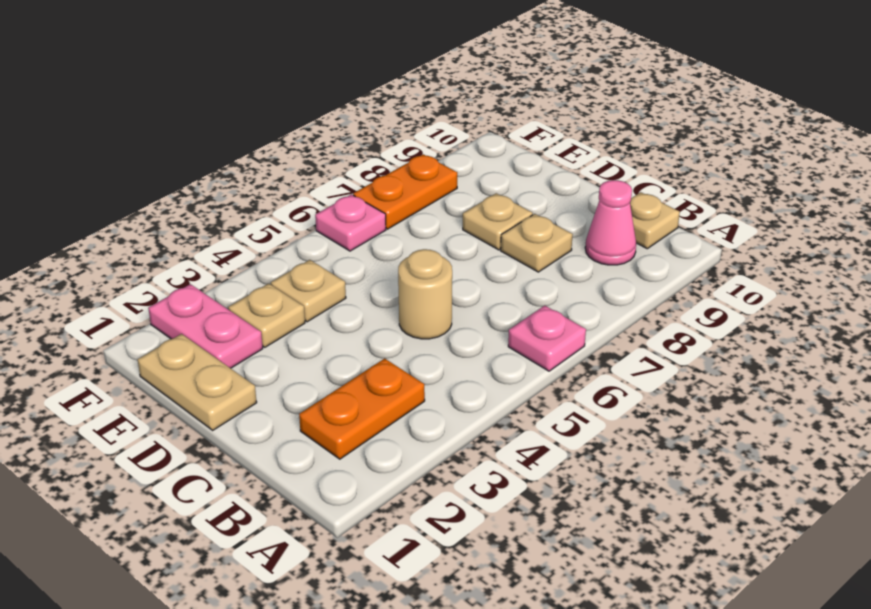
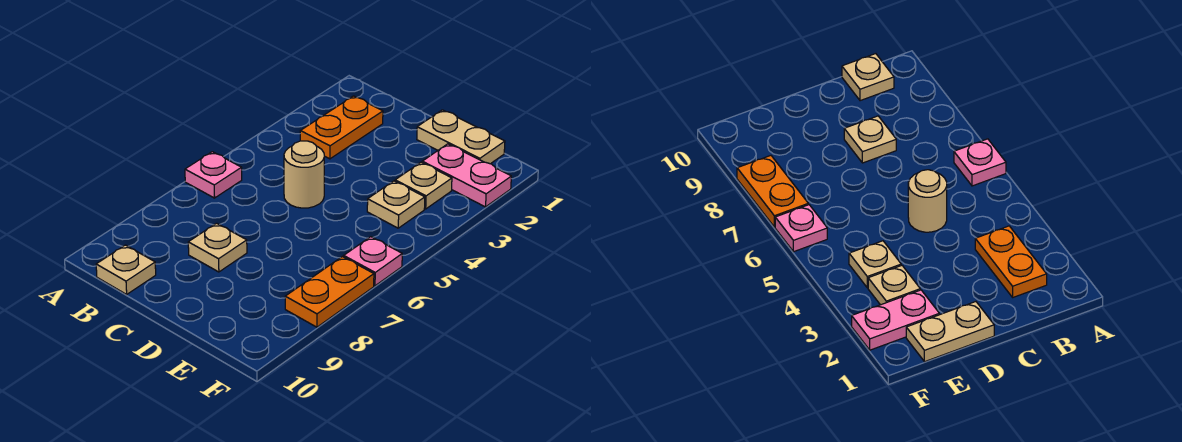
pink 1x1 cone [585,180,636,265] -> none
tan 1x1 plate [463,193,533,250] -> none

